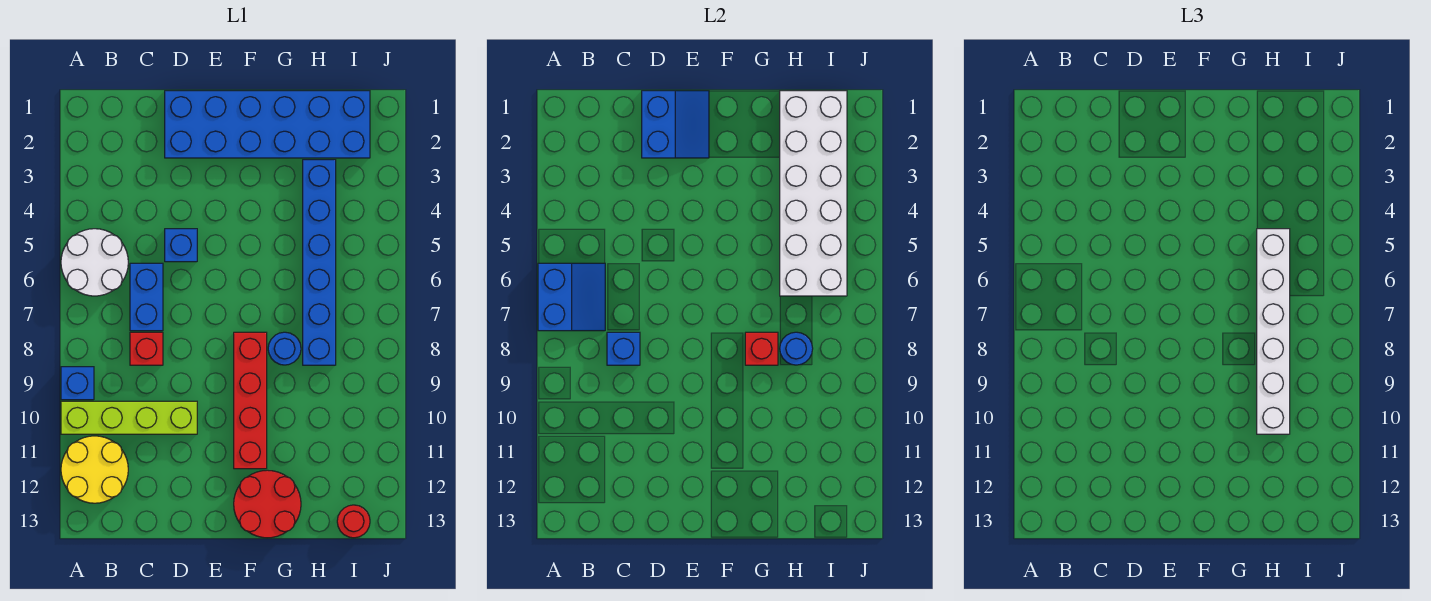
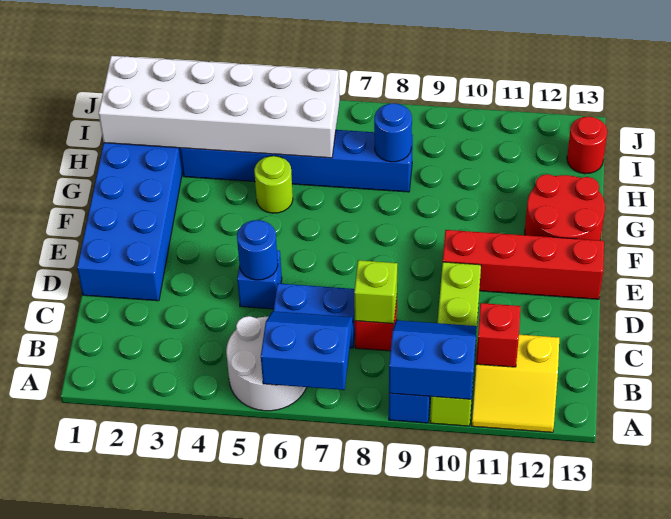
yellow 2x2 round brick [61,436,128,503] -> yellow 2x2 slope [472,335,559,432]
blue 1x1 brick [607,332,640,365] -> lime 1x1 brick [354,260,397,324]
blue 2x2 slope [642,91,709,158] -> blue 2x2 slope moved to [389,320,477,399]
red 1x4 brick [234,332,267,469] -> red 1x4 brick moved to [443,230,604,299]
none -> lime 1x1 round brick [254,156,293,213]
blue 1x1 round brick [268,332,301,365] -> blue 1x1 round brick moved to [237,220,278,280]
red 1x1 brick [745,332,778,365] -> red 1x1 brick moved to [476,303,521,367]
white 1x6 brick [1257,229,1290,434] -> none

